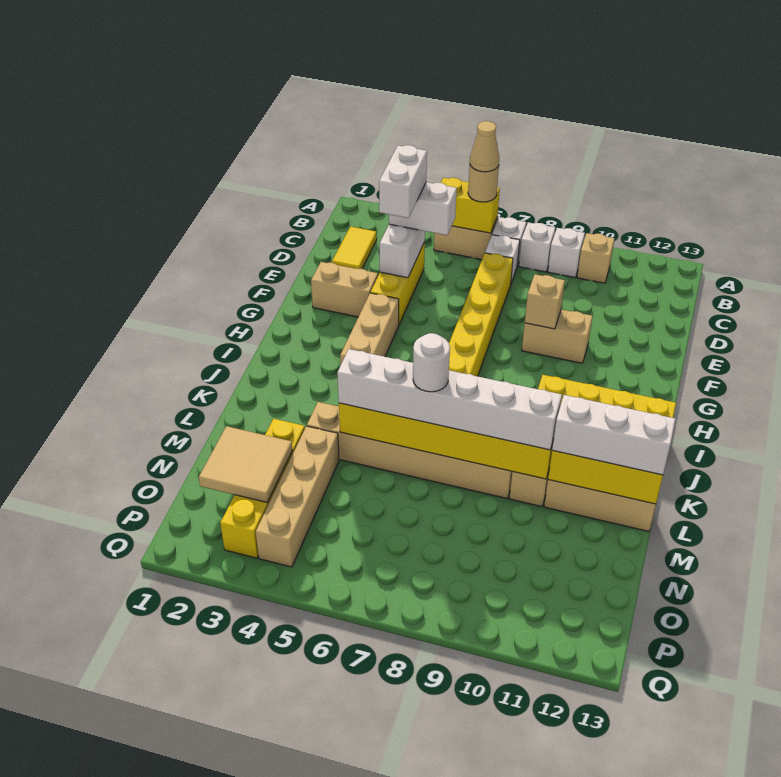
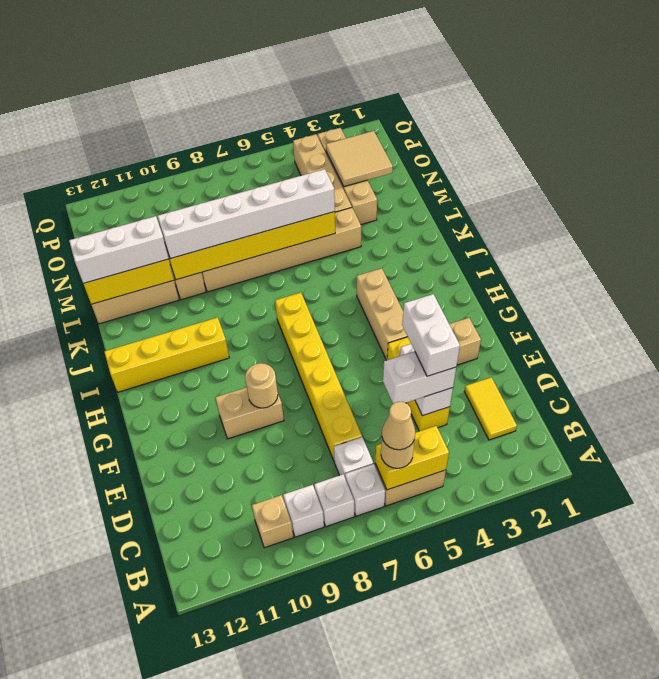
tan 1x1 brick [525,274,565,329] -> tan 1x1 round brick [245,363,278,408]
white 1x1 round brick [413,333,450,392] -> none
yellow 1x4 brick [220,419,305,558] -> tan 1x4 brick [318,128,377,225]

